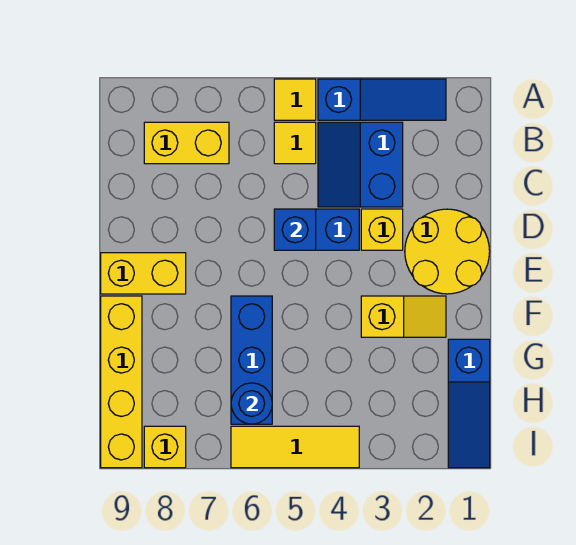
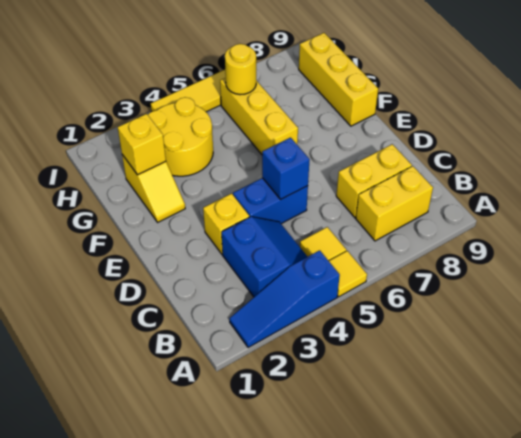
yellow 2x2 round brick [405,209,490,294] -> yellow 2x2 round brick moved to [148,97,213,176]
yellow 1x2 brick [101,253,186,294] -> yellow 1x2 brick moved to [336,144,412,218]
yellow 1x2 slope [361,296,446,337] -> yellow 1x2 slope turned to [122,155,185,222]
blue 1x3 brick [231,296,272,424] -> yellow 1x3 brick [220,78,298,154]
yellow 1x4 brick [101,296,142,468] -> yellow 1x3 brick [299,33,378,126]
blue 1x3 slope [448,339,490,468] -> none
blue 1x1 round brick [231,383,272,424] -> yellow 1x1 round brick [225,44,256,95]
yellow 1x1 brick [144,426,186,468] -> yellow 1x1 brick moved to [118,114,166,175]

